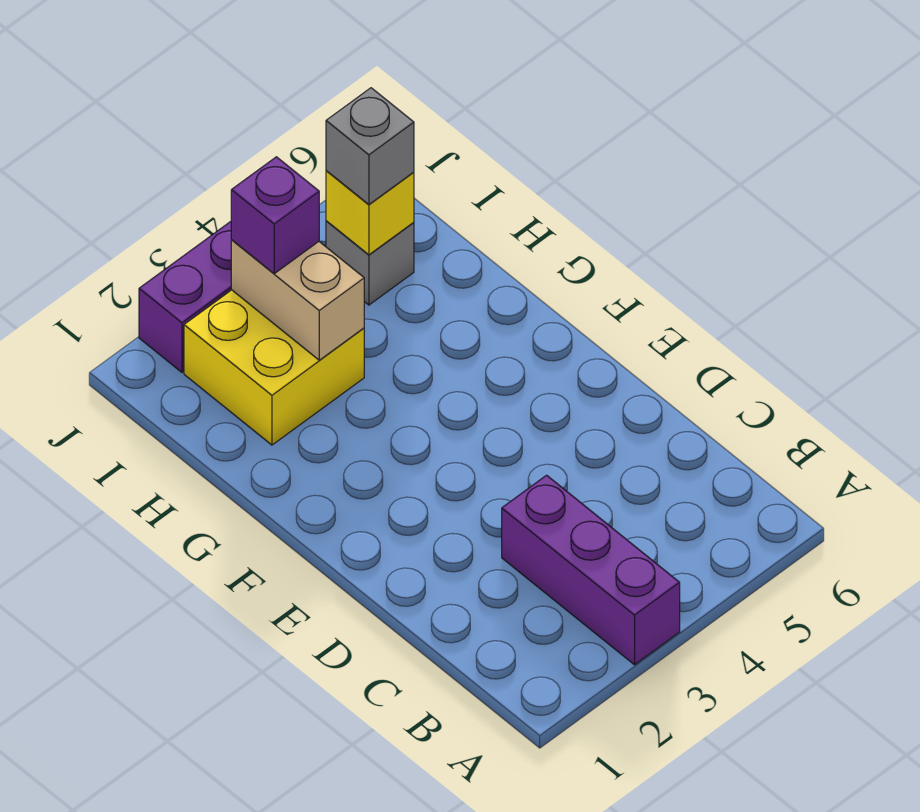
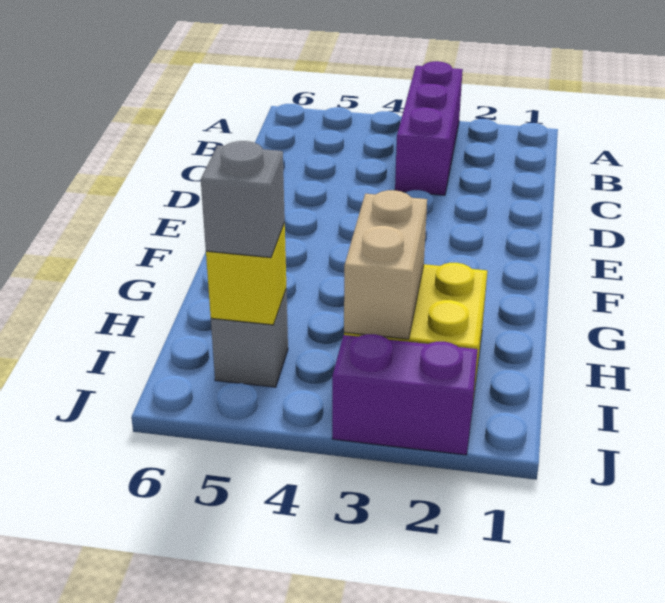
purple 1x1 brick [231,157,319,274] -> none

